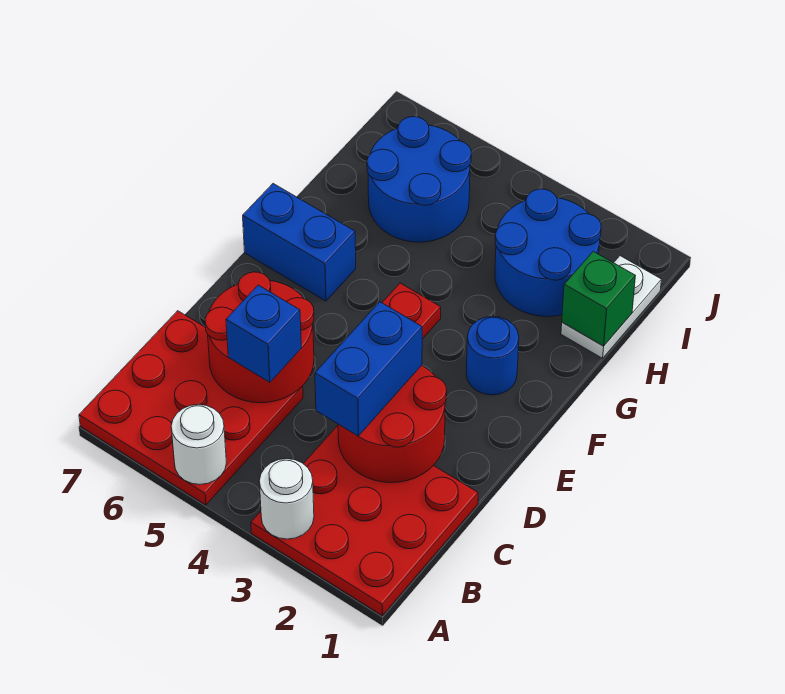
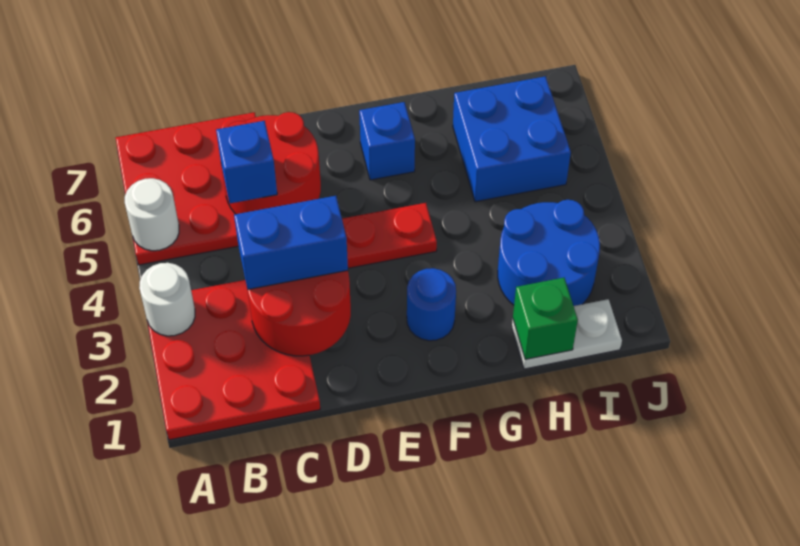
blue 1x2 brick [243,184,356,301] -> blue 1x1 brick [359,102,415,180]
blue 2x2 round brick [367,117,471,242] -> blue 2x2 brick [453,76,571,202]

